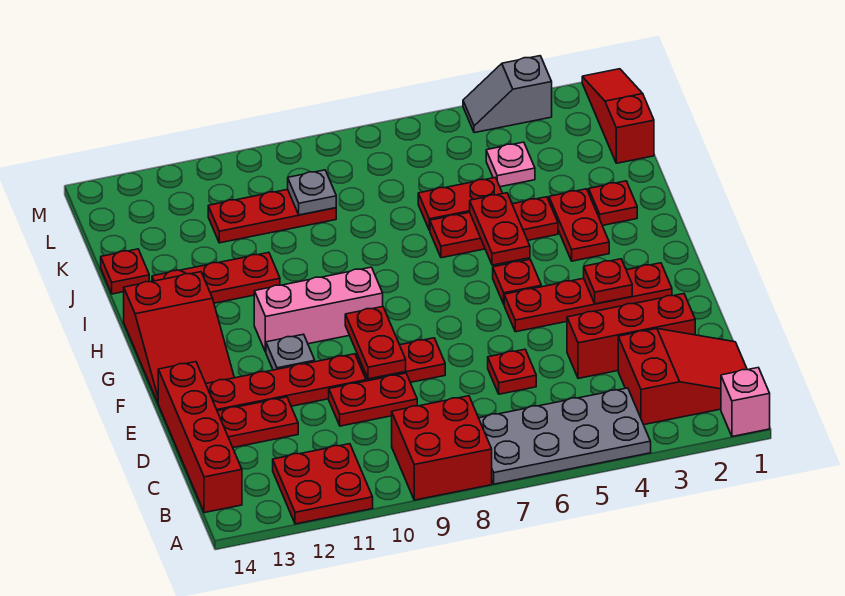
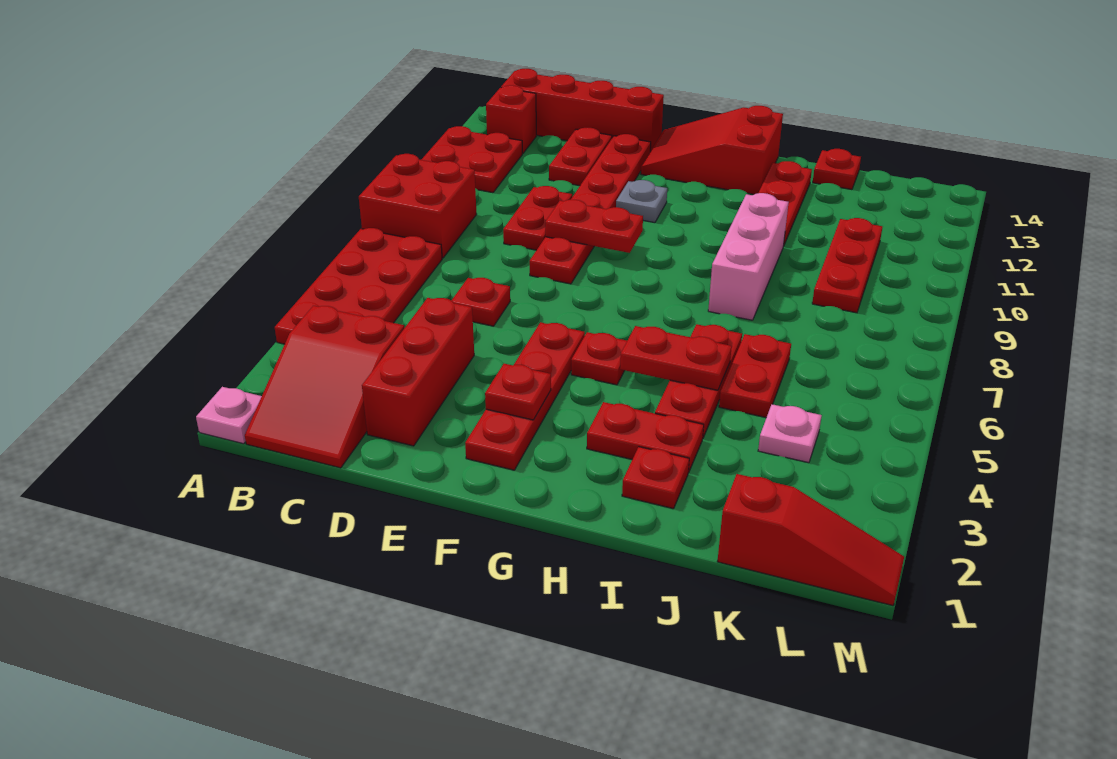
pink 1x1 brick [721,368,770,437] -> pink 1x1 plate [196,387,262,444]
grey 2x4 plate [479,388,651,484] -> red 2x4 plate [275,228,442,344]
none -> red 1x1 brick [486,85,536,154]
pink 1x3 brick [254,267,383,352] -> pink 1x3 brick moved to [708,193,789,320]
grey 1x1 plate [288,170,336,215] -> none
grey 1x2 slope [463,56,552,133] -> none

